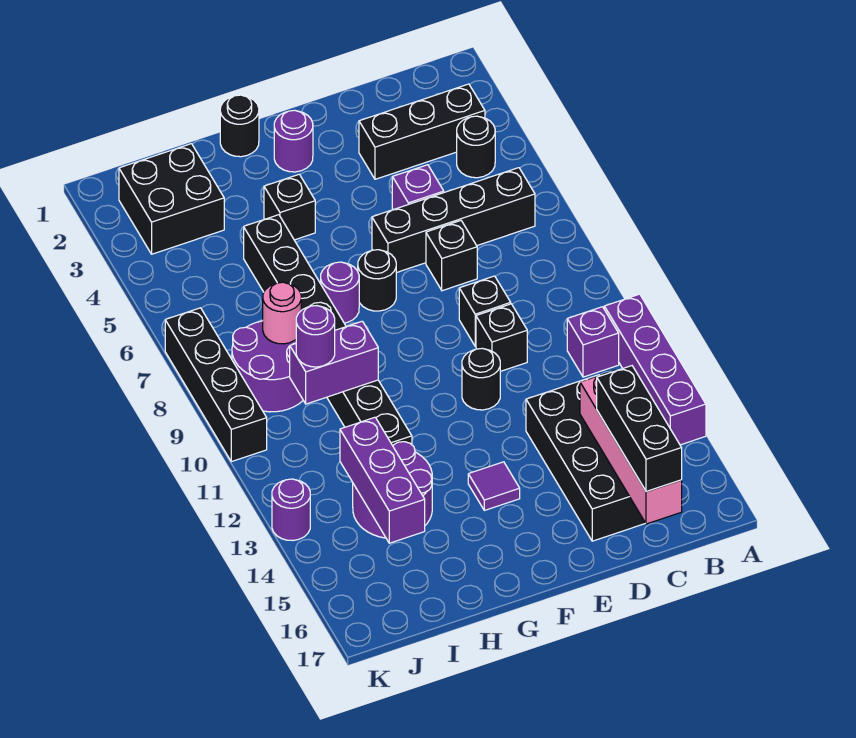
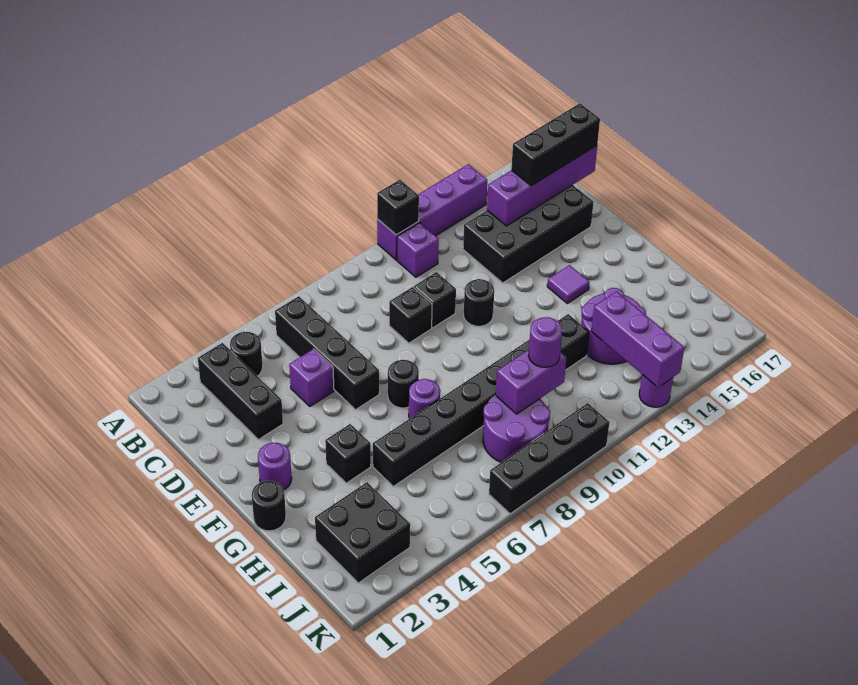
pink 1x4 brick [580,370,682,524] -> purple 1x4 brick [487,146,597,226]
black 1x1 brick [426,221,477,291] -> black 1x1 brick moved to [377,180,419,235]
purple 1x2 brick [290,321,378,404] -> purple 1x2 brick turned to [496,350,567,414]
pink 1x1 round brick [263,282,301,344] -> none
purple 1x3 brick [340,417,425,543] -> purple 1x3 brick turned to [591,291,684,387]

